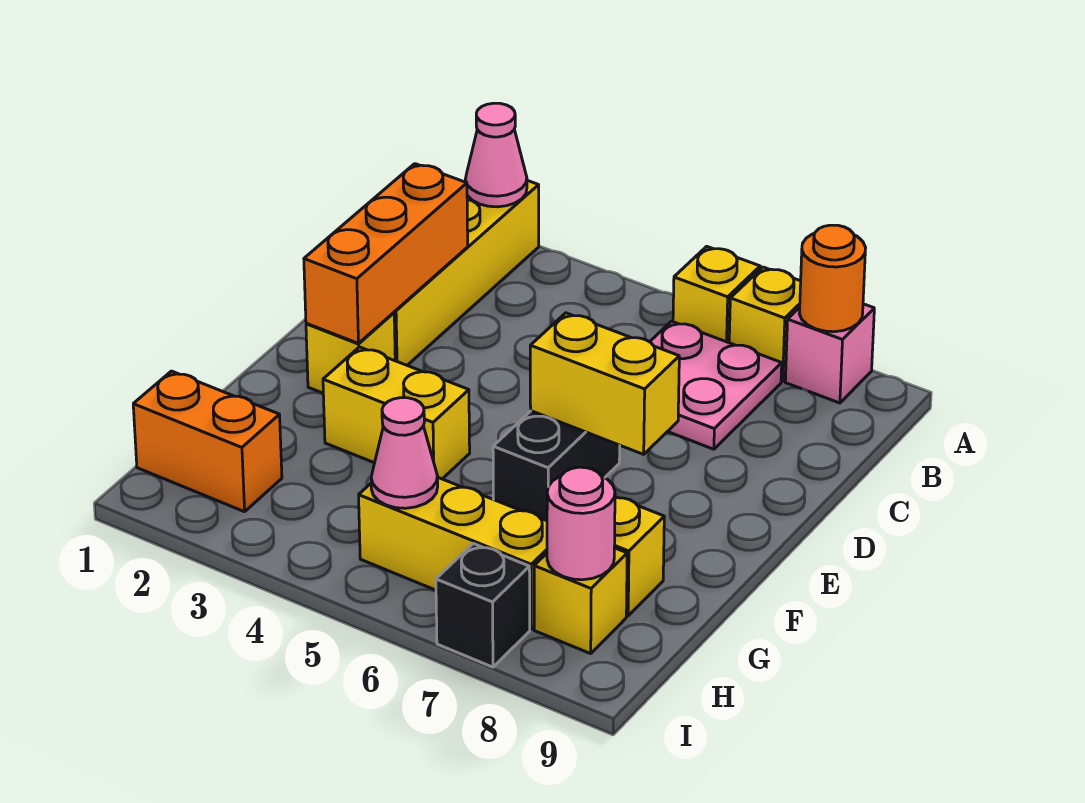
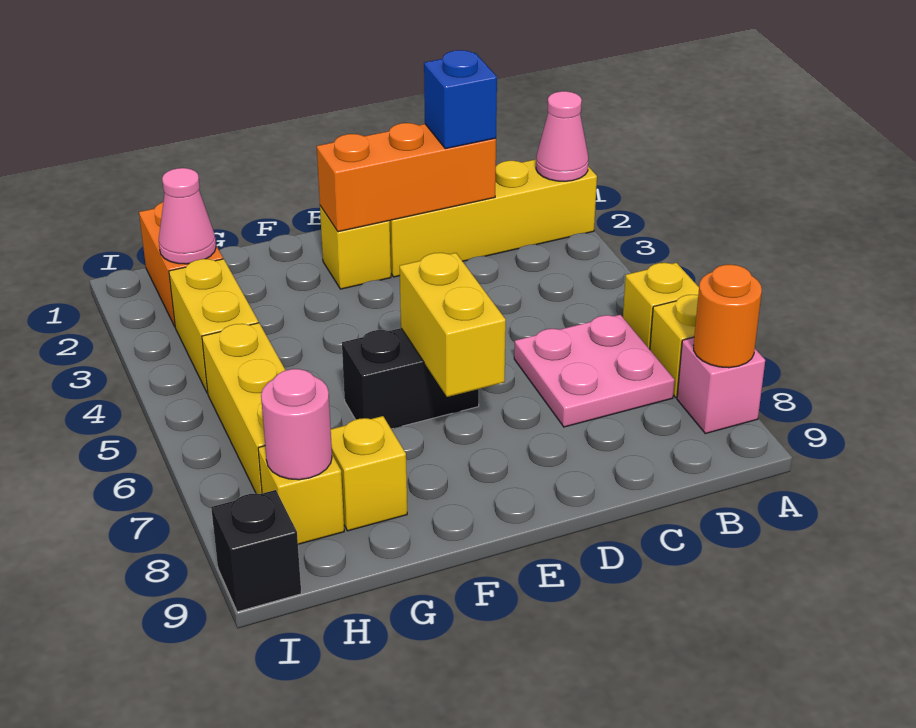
none -> blue 1x1 brick [424,50,497,149]
yellow 1x2 brick [323,347,470,479] -> yellow 1x2 brick moved to [169,259,258,393]
pink 1x1 cone [371,398,438,508] -> pink 1x1 cone moved to [159,168,216,264]
black 1x1 brick [436,544,530,667] -> black 1x1 brick moved to [211,490,301,612]

